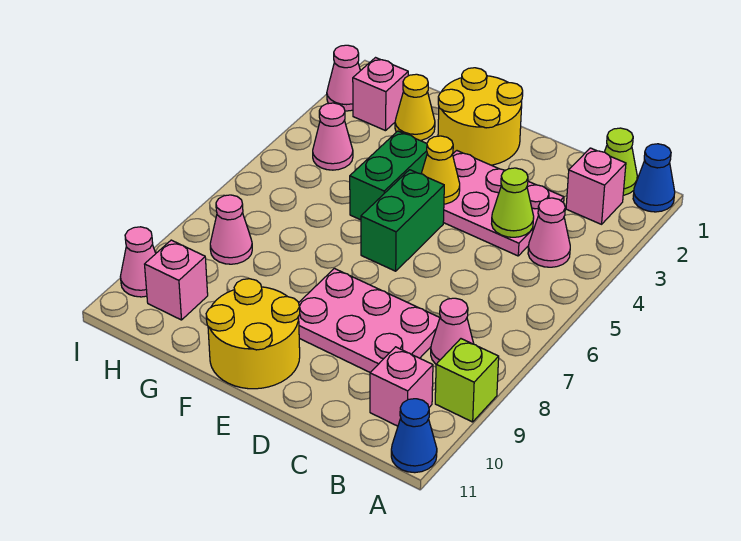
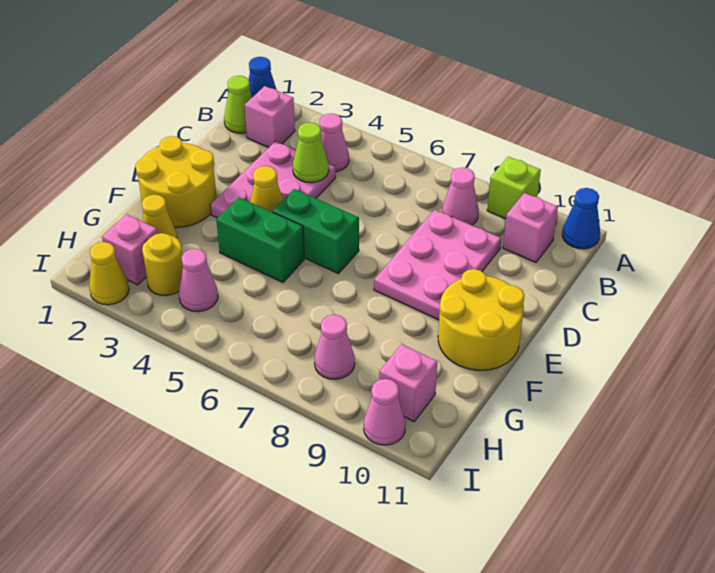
none -> yellow 1x1 round brick [142,233,183,296]
pink 1x1 cone [327,45,360,111] -> yellow 1x1 cone [89,242,129,305]

